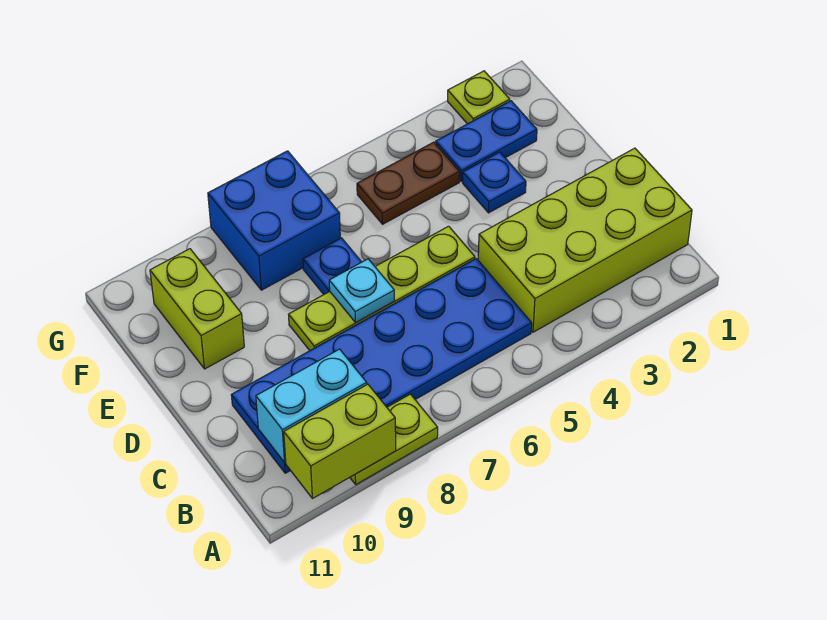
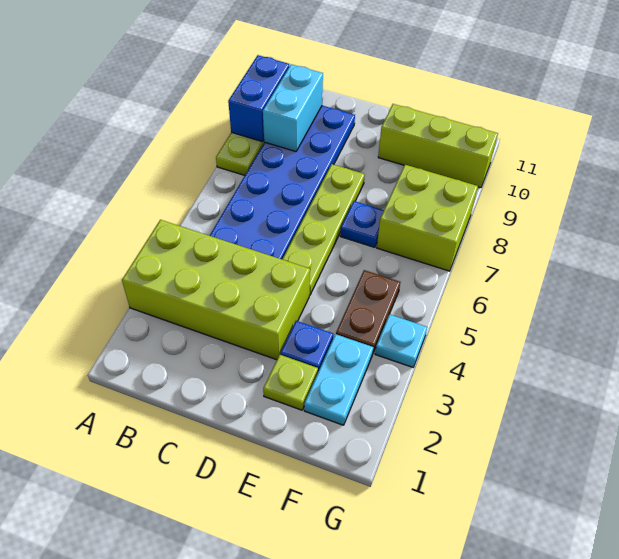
lime 1x2 brick [284,384,396,499] -> blue 1x2 brick [228,55,289,142]
lime 2x4 brick [478,148,692,332] -> lime 2x4 brick turned to [122,220,310,360]
cyan 1x1 plate [329,259,394,322] -> cyan 1x1 plate moved to [375,314,427,367]
lime 1x2 brick [150,249,244,369] -> lime 1x3 brick [378,104,498,188]
blue 1x2 plate [436,101,537,181] -> cyan 1x2 plate [304,334,373,425]
blue 2x2 brick [208,151,340,290] -> lime 2x2 brick [377,165,478,271]
lime 1x1 plate [448,71,510,124] -> lime 1x1 plate moved to [263,355,318,410]

